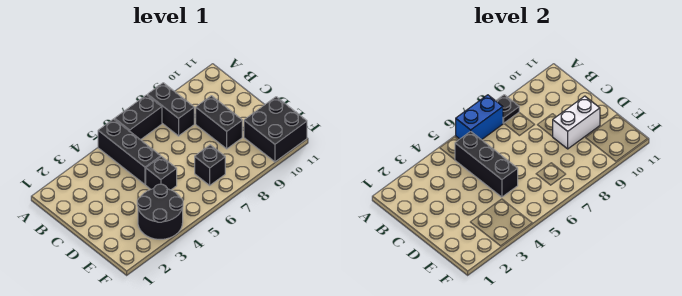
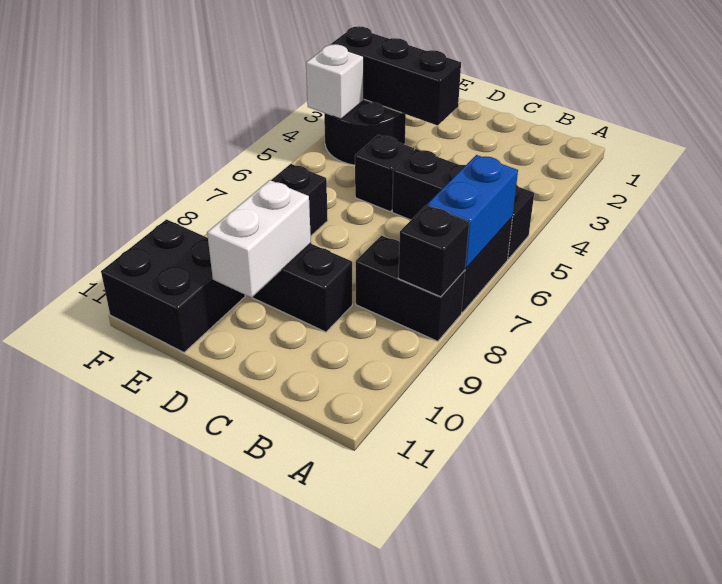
black 1x1 plate [496,95,519,123] -> black 1x1 brick [398,205,469,297]
black 1x3 brick [455,131,518,197] -> black 1x3 brick moved to [331,26,461,126]
none -> white 1x1 brick [306,44,364,119]

